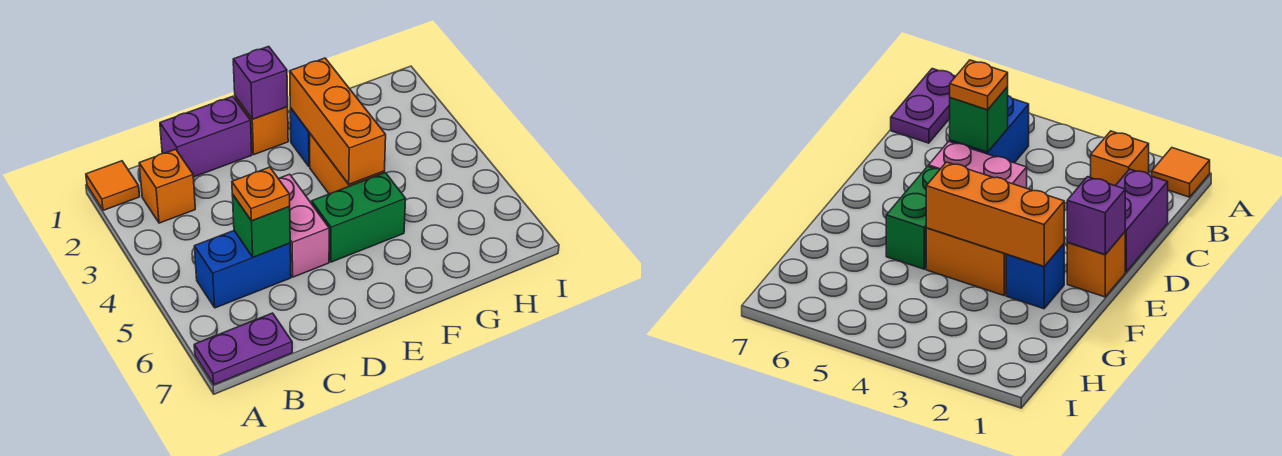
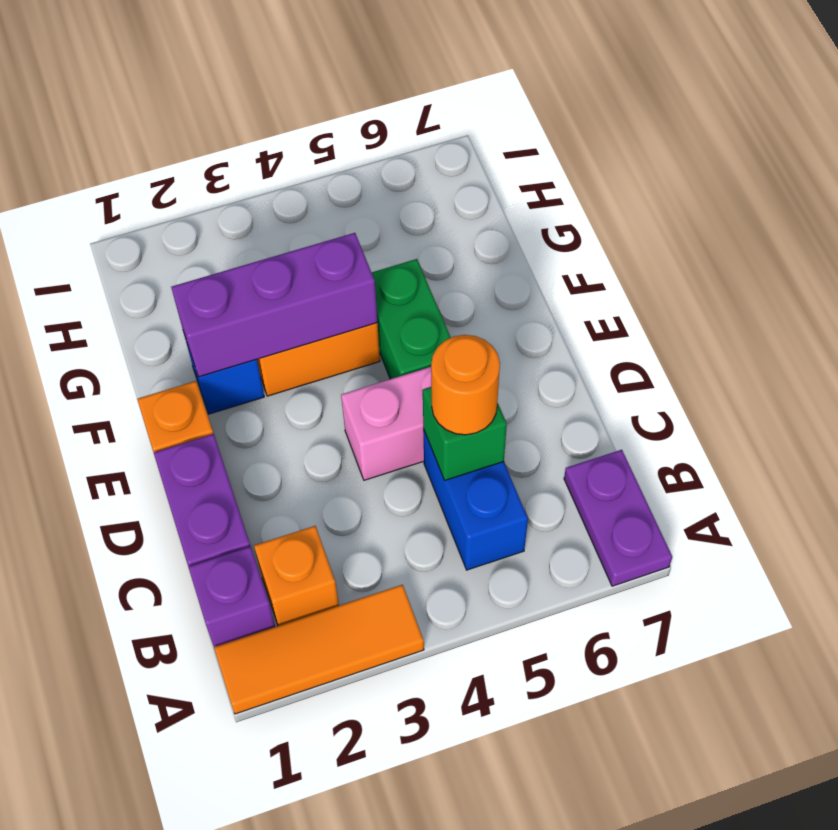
orange 1x1 tile [86,161,140,210] -> orange 1x3 tile [214,585,424,714]
orange 1x1 plate [232,167,290,221] -> orange 1x1 round brick [431,335,500,435]
purple 1x1 brick [233,46,288,119] -> purple 1x1 brick moved to [188,547,275,647]
orange 1x3 brick [290,58,386,184] -> purple 1x3 brick [171,233,378,377]

